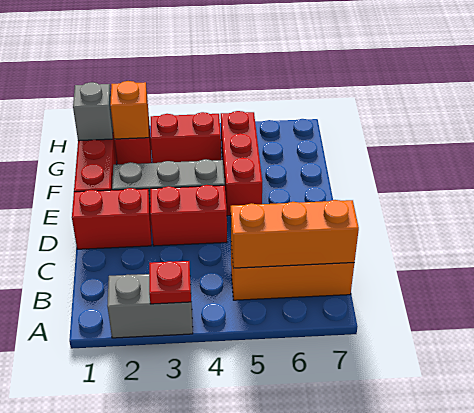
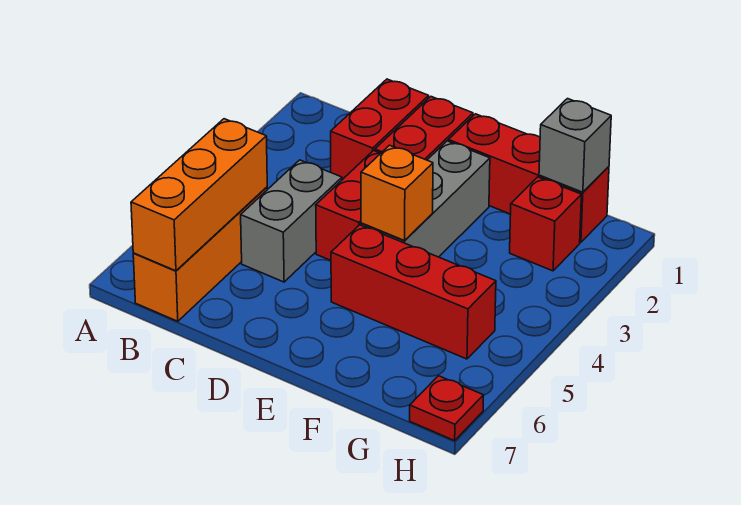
grey 1x2 brick [107,274,193,338] -> grey 1x2 brick moved to [241,160,342,282]
red 1x1 plate [149,261,191,304] -> red 1x1 plate moved to [410,376,484,441]
orange 1x1 brick [110,81,149,139] -> orange 1x1 brick moved to [361,145,433,241]
red 1x2 brick [151,112,221,163] -> red 1x2 brick moved to [331,79,429,180]

